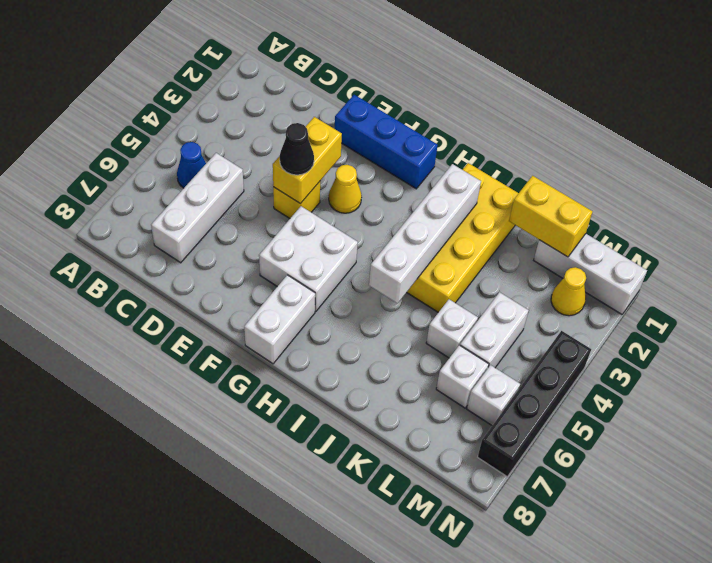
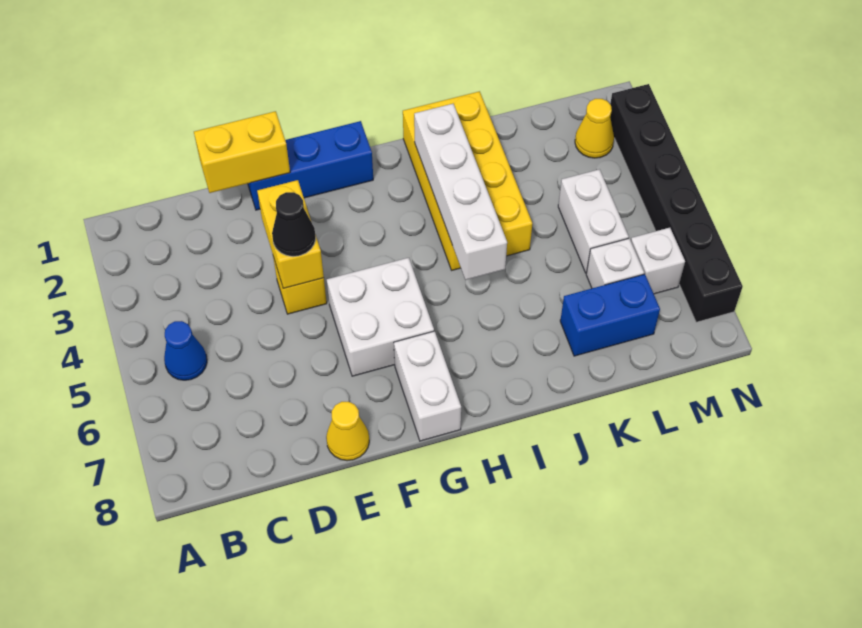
white 1x3 brick [151,153,244,263] -> none
yellow 1x1 cone [329,165,362,213] -> yellow 1x1 cone moved to [326,402,369,461]
yellow 1x2 brick [509,176,593,257] -> yellow 1x2 brick moved to [194,111,290,193]
white 1x1 brick [426,299,478,358] -> none
none -> blue 1x2 brick [560,274,660,356]
white 1x3 brick [534,234,647,314] -> none
black 1x4 brick [478,331,591,477] -> black 1x6 brick [610,84,743,322]

